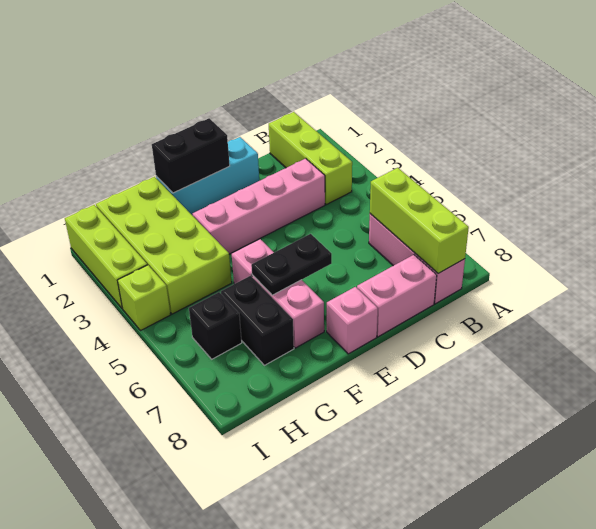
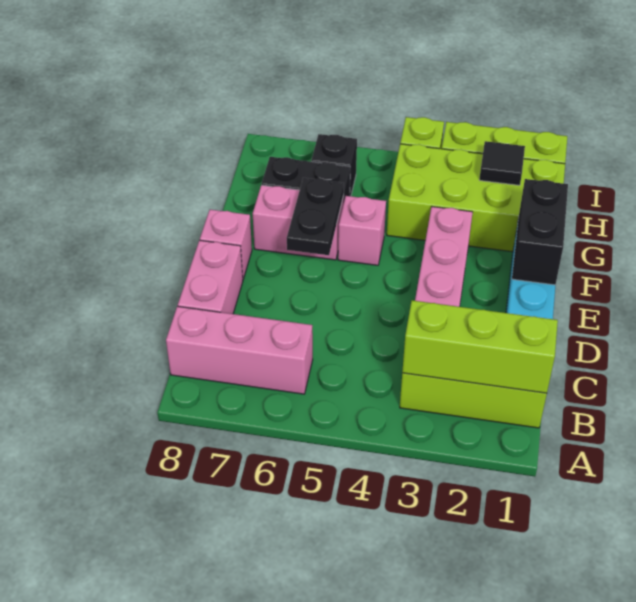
lime 1x3 brick [370,168,469,274] -> lime 1x3 brick moved to [402,300,558,393]
none -> black 1x1 tile [479,141,525,185]

